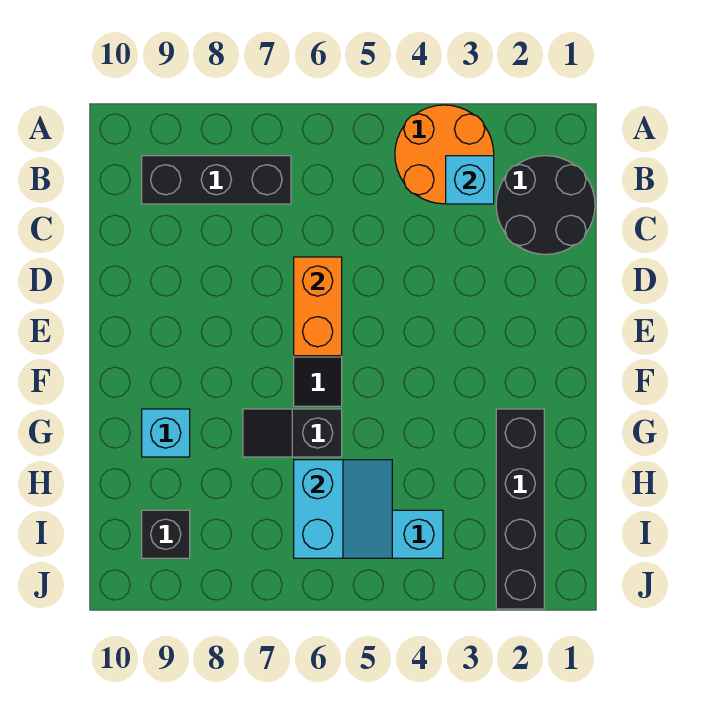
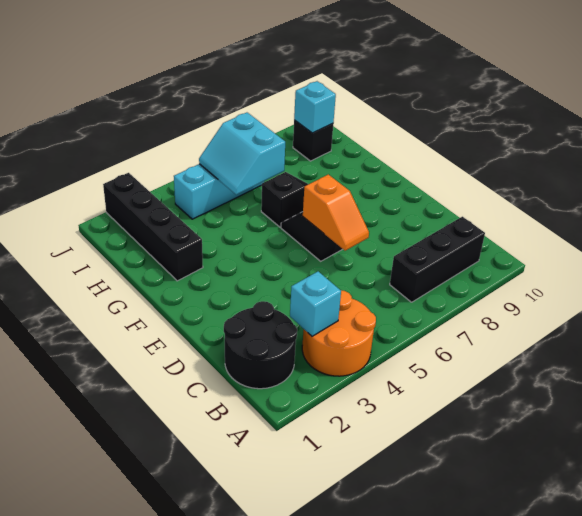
orange 1x2 brick [294,257,342,356] -> orange 1x2 slope [303,174,369,251]
cyan 1x1 brick [142,409,190,457] -> cyan 1x1 brick moved to [294,81,336,133]

